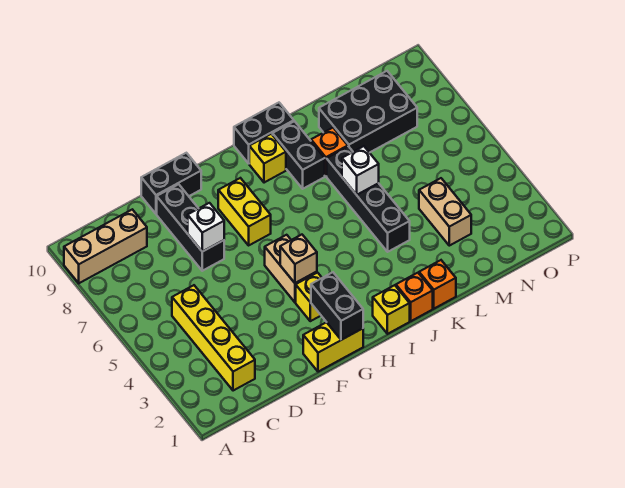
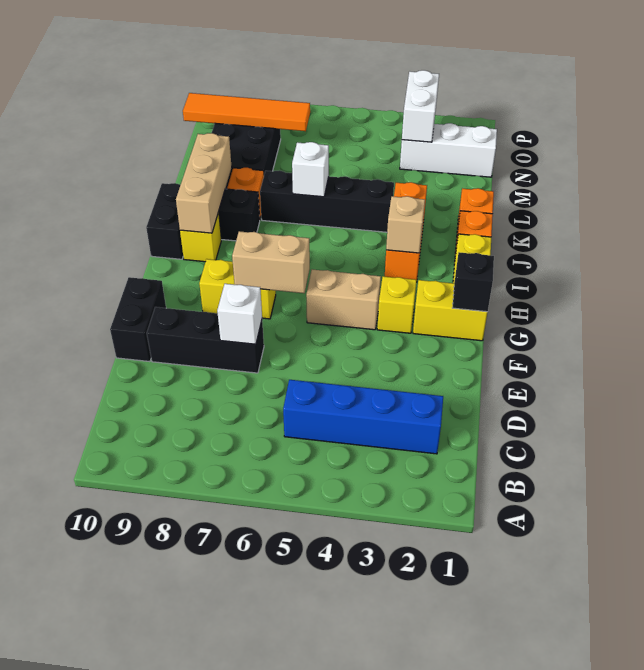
tan 1x3 brick [64,209,147,283] -> tan 1x3 brick moved to [176,133,232,233]
yellow 1x4 brick [172,285,255,391] -> blue 1x4 brick [283,380,443,454]
yellow 1x2 brick [303,322,363,372] -> yellow 1x2 brick turned to [413,280,488,341]
black 1x2 brick [311,272,363,340] -> black 1x1 brick [452,252,494,312]
tan 1x1 brick [280,235,317,283] -> tan 1x1 brick moved to [386,196,425,253]
none -> orange 1x3 brick [385,182,427,282]
tan 1x2 brick [419,178,471,246] -> tan 1x2 brick moved to [232,231,310,293]
none -> white 1x3 brick [400,123,497,177]
none -> white 1x2 brick [402,70,439,142]
none -> orange 1x4 tile [183,93,310,131]

